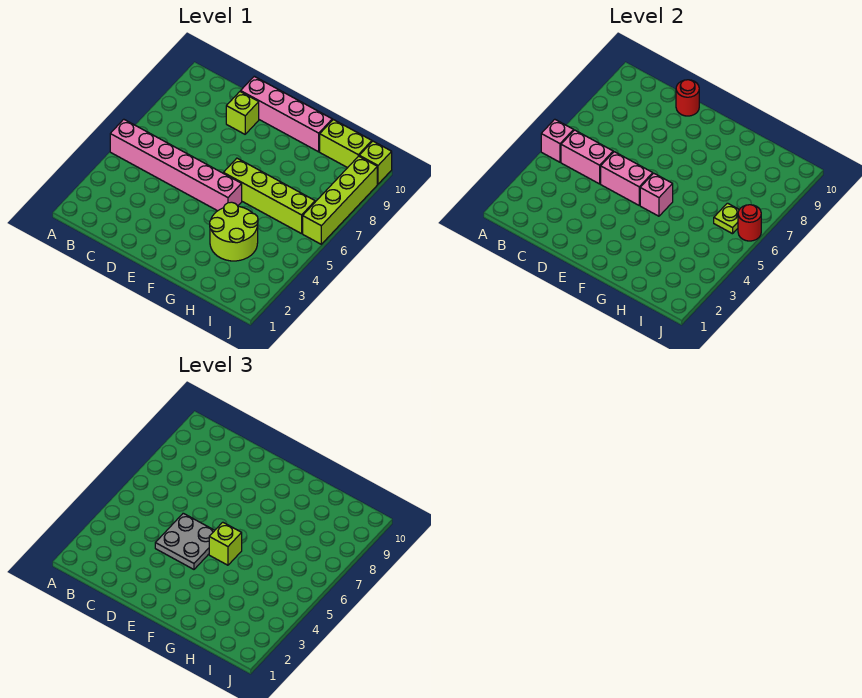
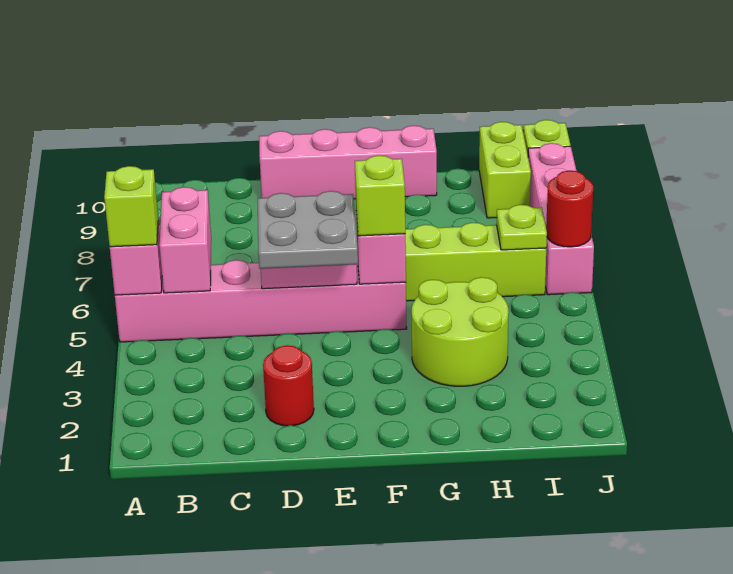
pink 1x2 brick [561,130,613,184] -> pink 1x2 brick turned to [159,187,211,293]
lime 1x1 brick [226,92,259,134] -> lime 1x1 brick moved to [104,166,158,247]
red 1x1 round brick [676,80,699,116] -> red 1x1 round brick moved to [263,345,314,426]
lime 1x2 brick [320,120,372,168] -> lime 1x2 brick turned to [479,122,531,218]
lime 1x4 brick [303,156,377,244] -> pink 1x4 brick [528,143,594,295]

